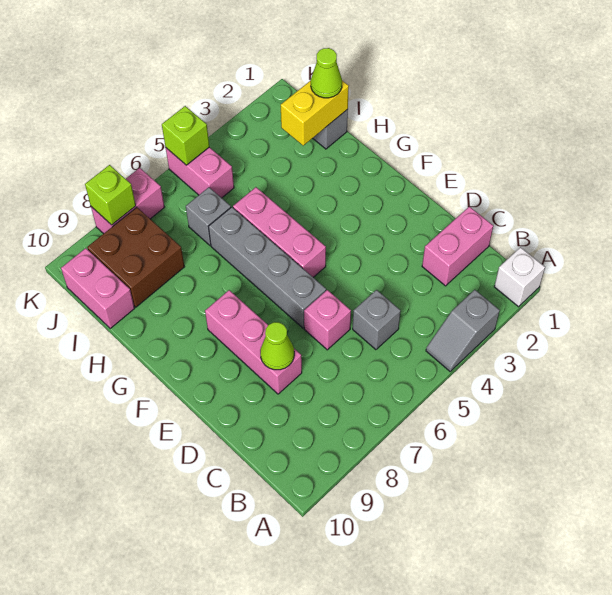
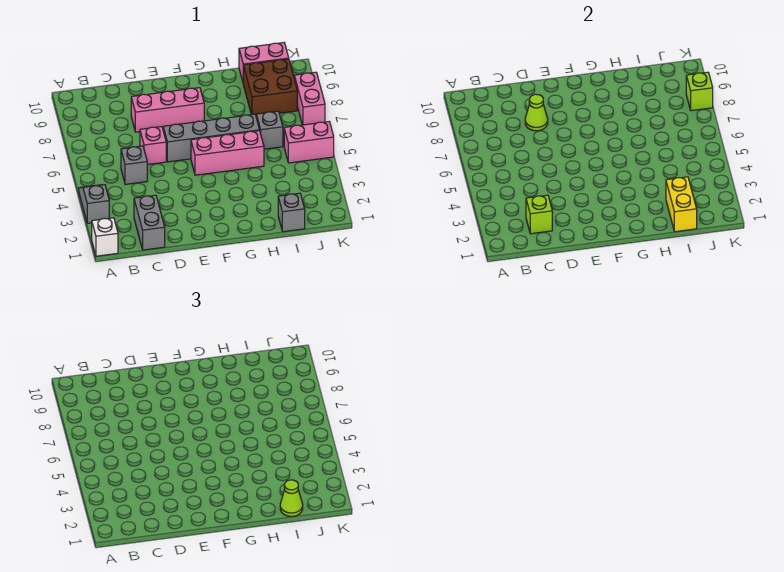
pink 1x2 brick [422,207,493,286] -> grey 1x2 brick [134,195,165,250]
lime 1x1 brick [162,106,209,165] -> lime 1x1 brick moved to [526,195,552,234]

